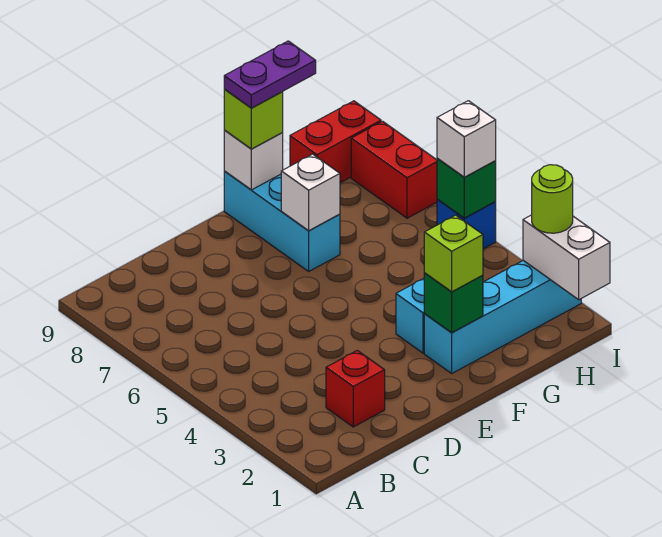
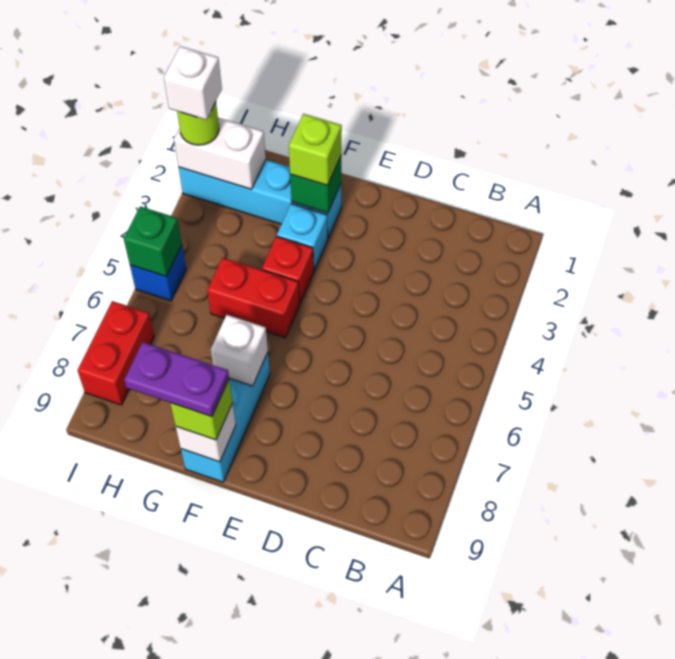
red 1x1 brick [326,350,385,427] -> red 1x1 brick moved to [262,236,314,304]
red 1x2 brick [290,101,381,183] -> red 1x2 brick moved to [207,258,299,338]
white 1x2 brick [523,215,610,300] -> white 1x2 brick turned to [174,118,266,189]
white 1x1 brick [437,101,496,177] -> white 1x1 brick moved to [164,46,222,120]

